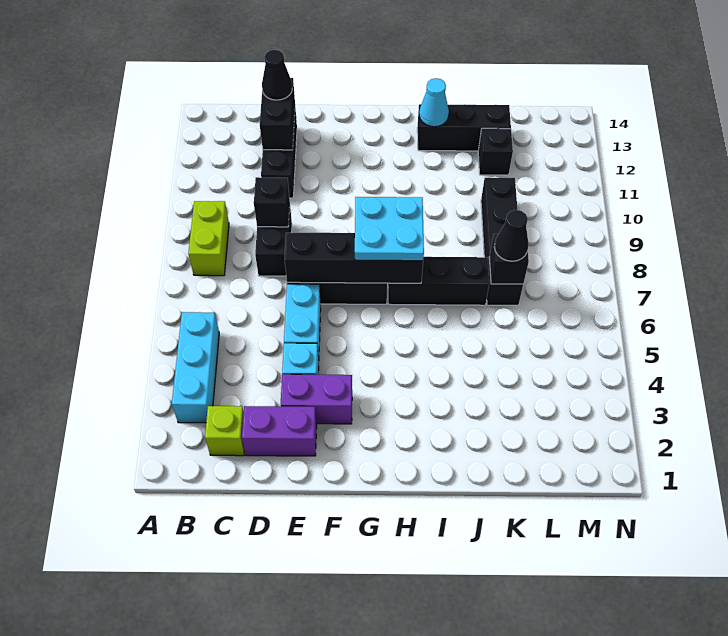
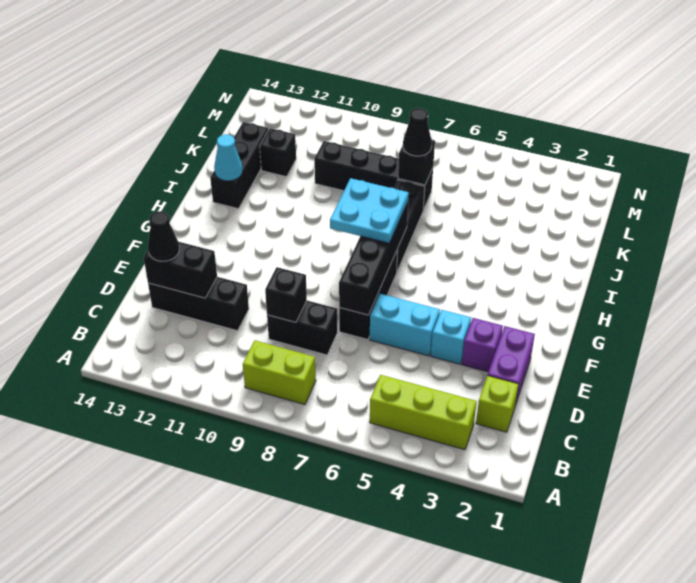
cyan 1x3 brick [172,312,219,423] -> lime 1x3 brick [370,375,477,450]
purple 1x2 brick [281,374,352,424] -> purple 1x1 brick [462,318,503,372]

